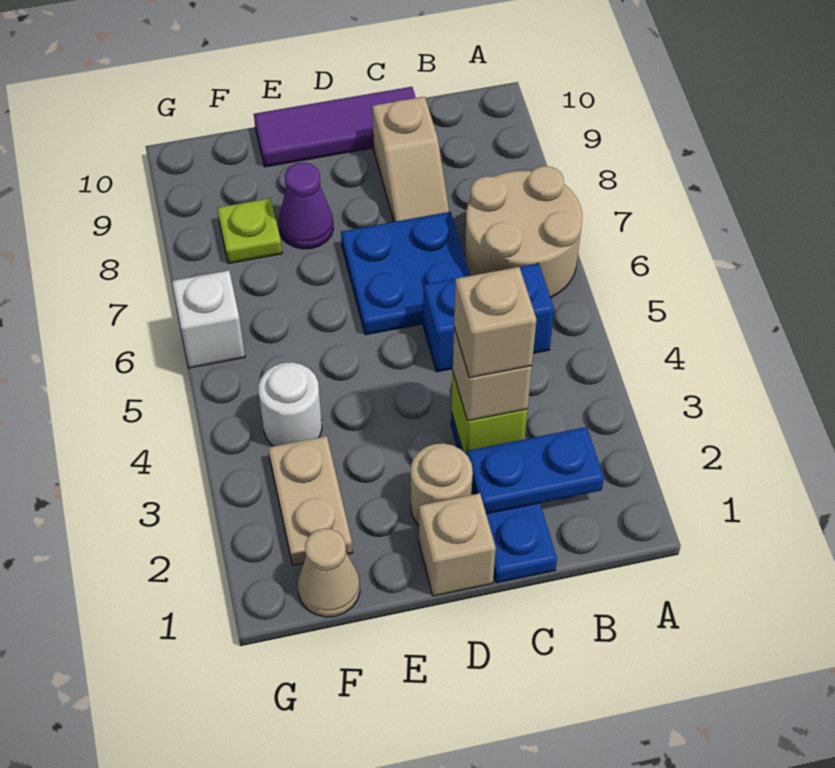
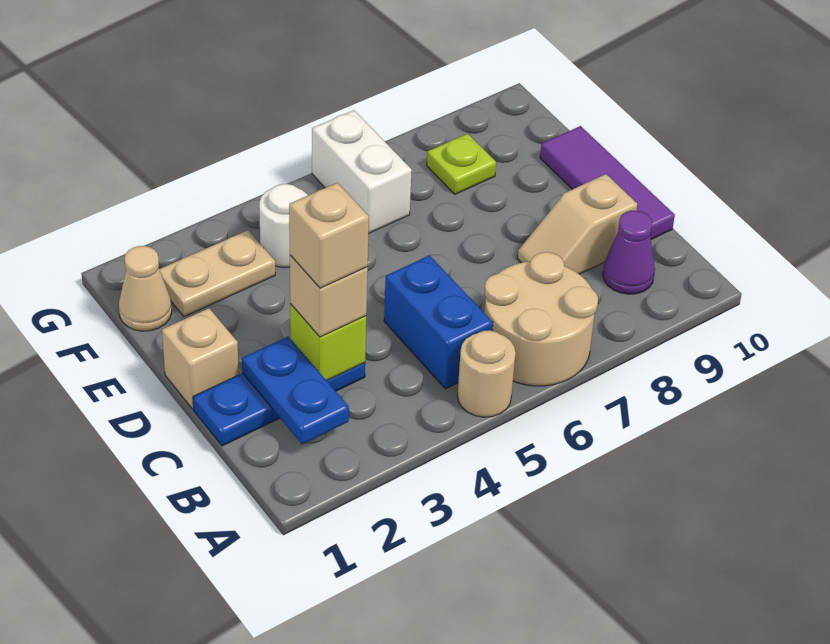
blue 2x2 plate [341,212,470,335] -> none
tan 1x1 round brick [411,443,473,525] -> tan 1x1 round brick moved to [458,331,516,417]
purple 1x1 cone [279,163,333,249] -> purple 1x1 cone moved to [603,211,655,294]
white 1x1 brick [172,270,245,368] -> white 1x2 brick [312,110,412,234]

